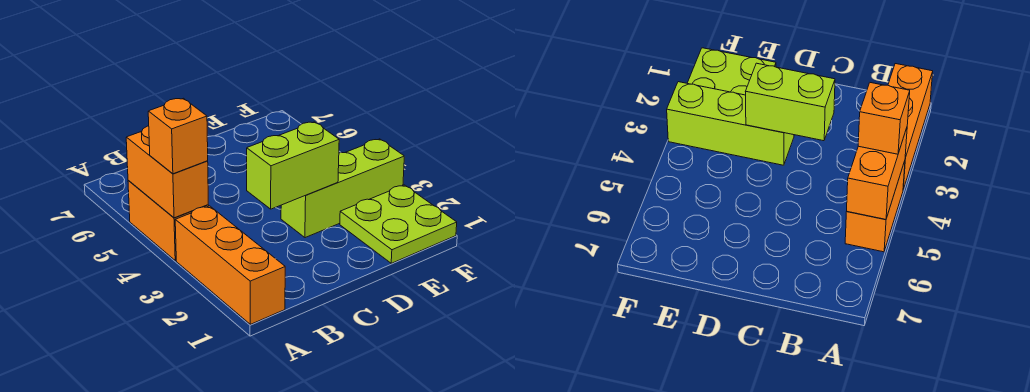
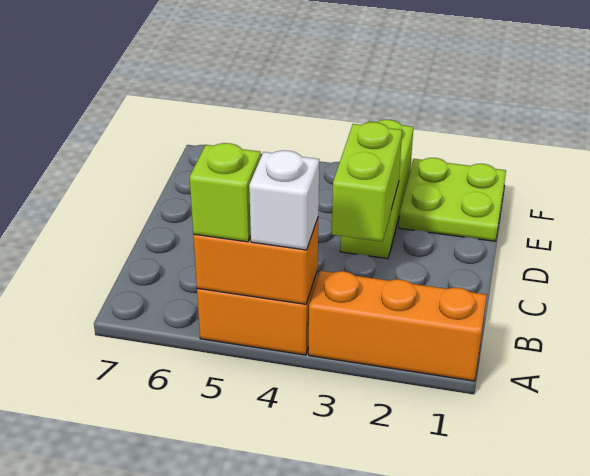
orange 1x1 brick [148,98,208,174] -> white 1x1 brick [249,150,319,250]
none -> lime 1x1 brick [190,143,261,242]

